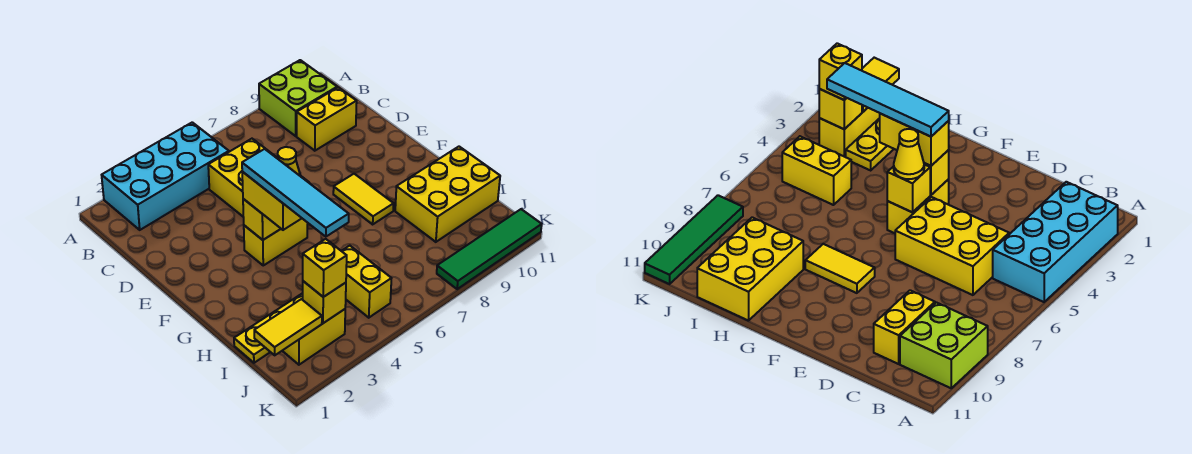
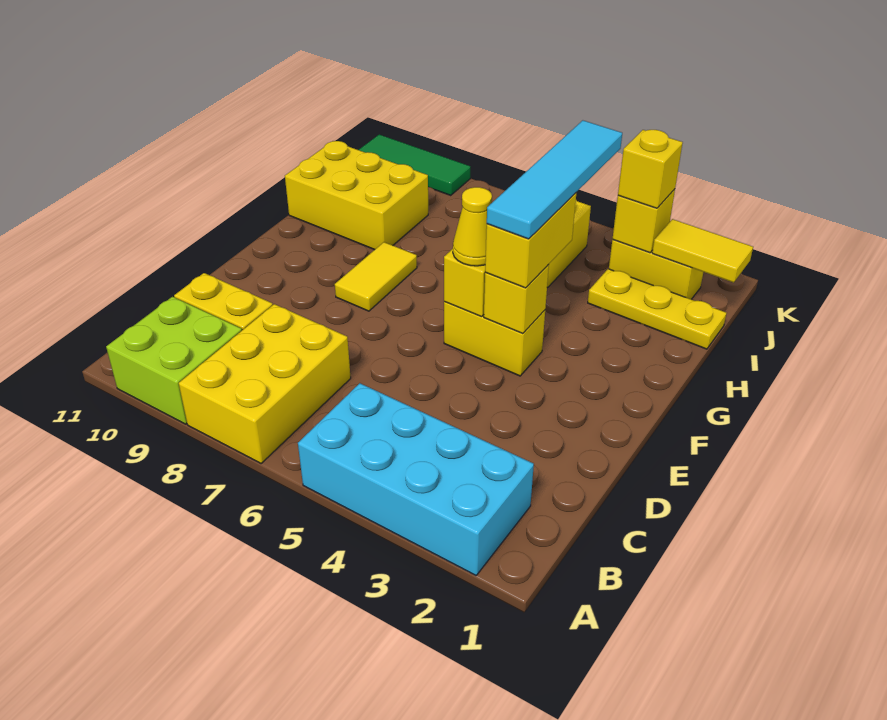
yellow 2x3 brick [208,139,309,216] -> yellow 2x3 brick moved to [179,304,351,463]
green 1x4 tile [437,209,542,289] -> green 1x3 tile [359,135,470,195]

